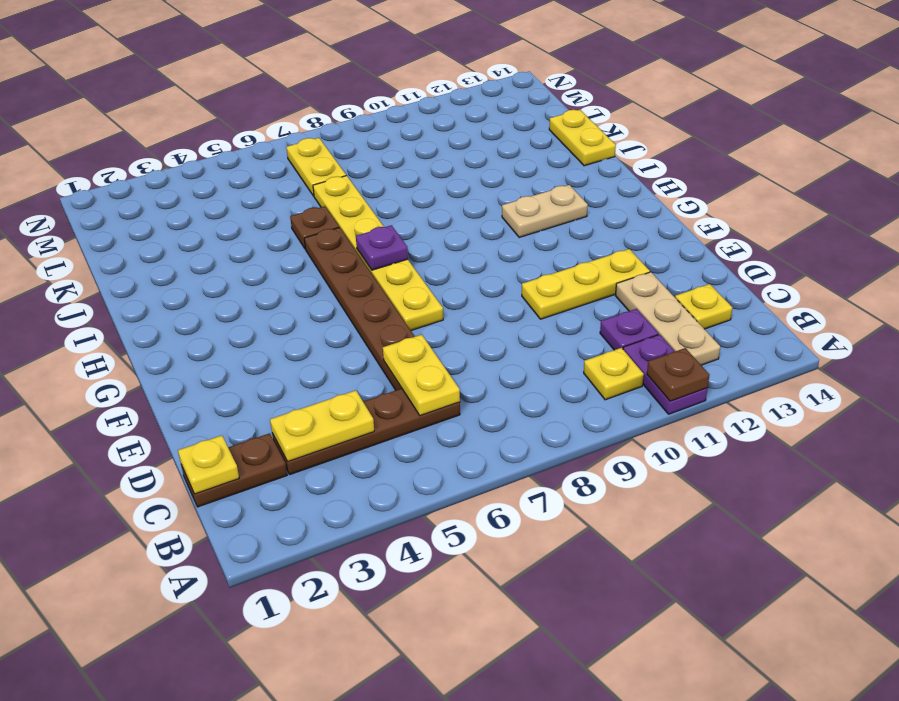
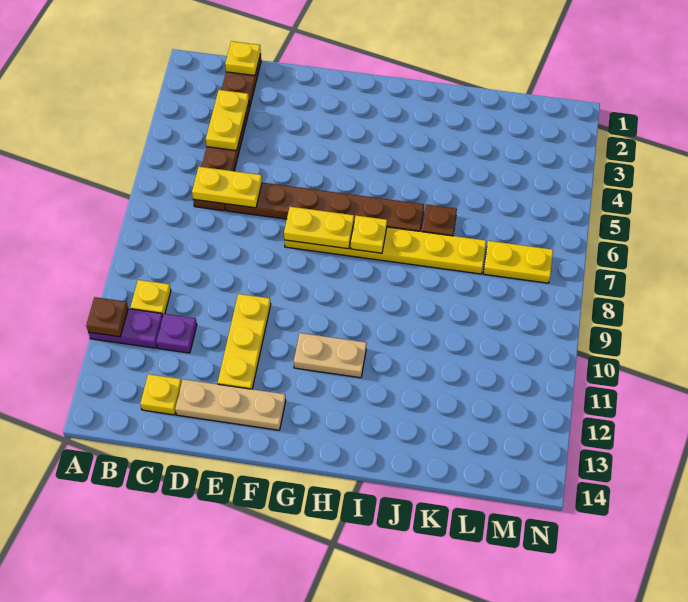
tan 1x3 plate [615,272,720,365] -> tan 1x3 plate moved to [175,379,286,430]
purple 1x1 plate [356,225,408,270] -> yellow 1x1 plate [350,216,387,253]
tan 1x2 plate [502,185,588,237] -> tan 1x2 plate turned to [294,333,367,378]
yellow 1x2 plate [549,110,616,166] -> yellow 1x2 plate moved to [284,207,354,249]

